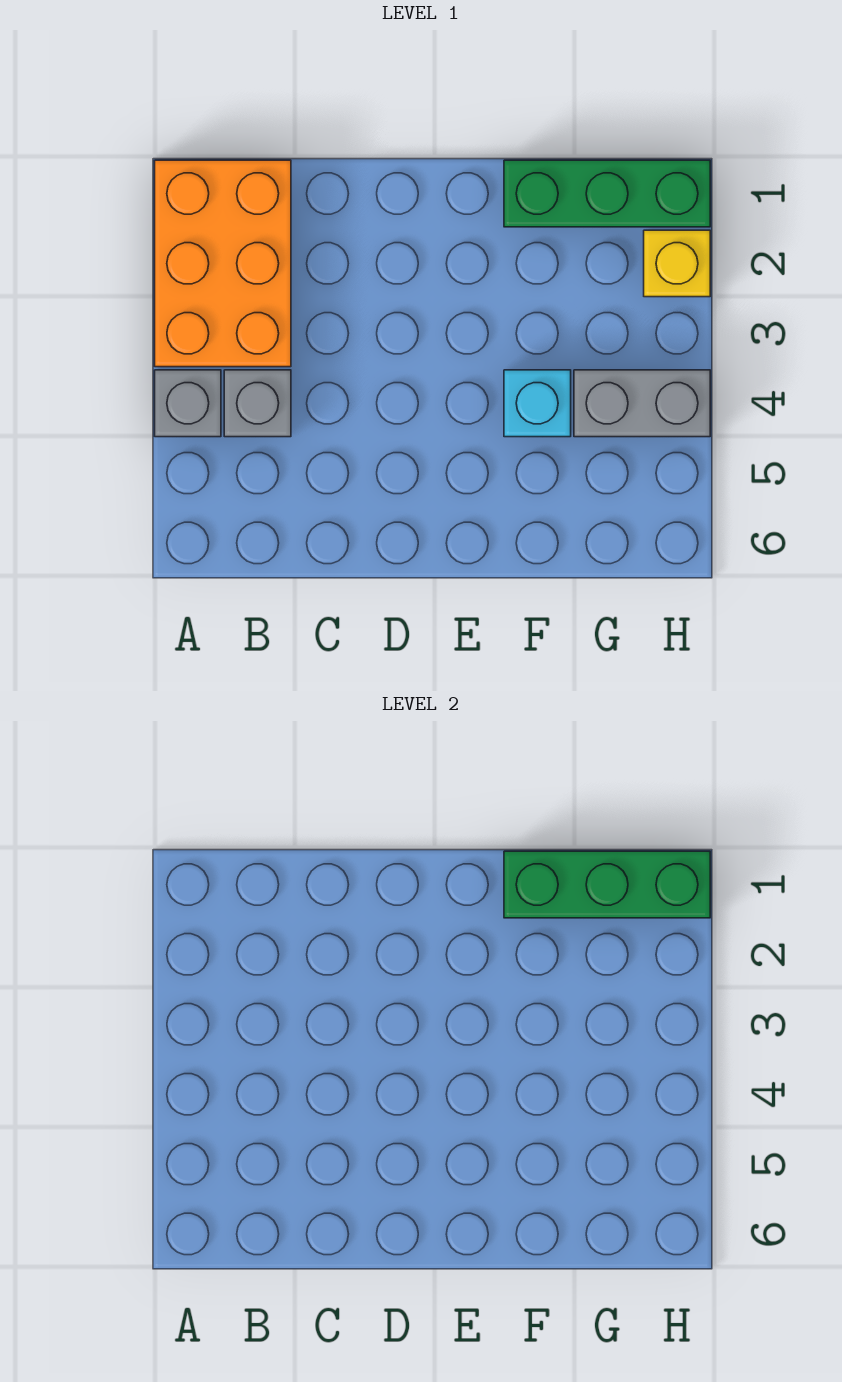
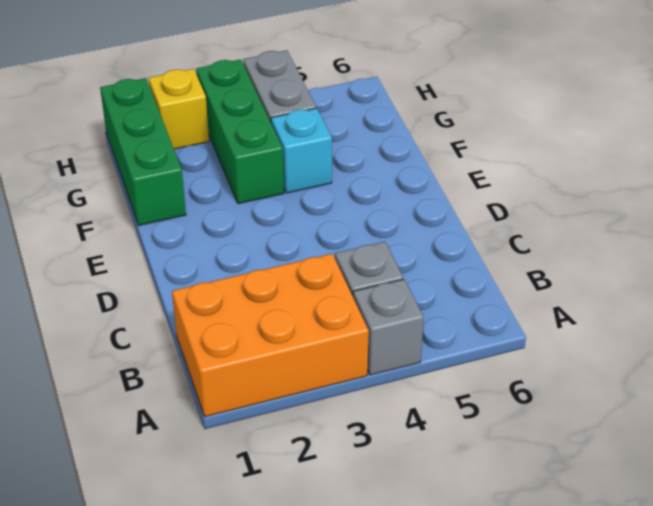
green 1x3 brick [504,851,710,918] -> green 1x3 brick moved to [196,59,284,204]

